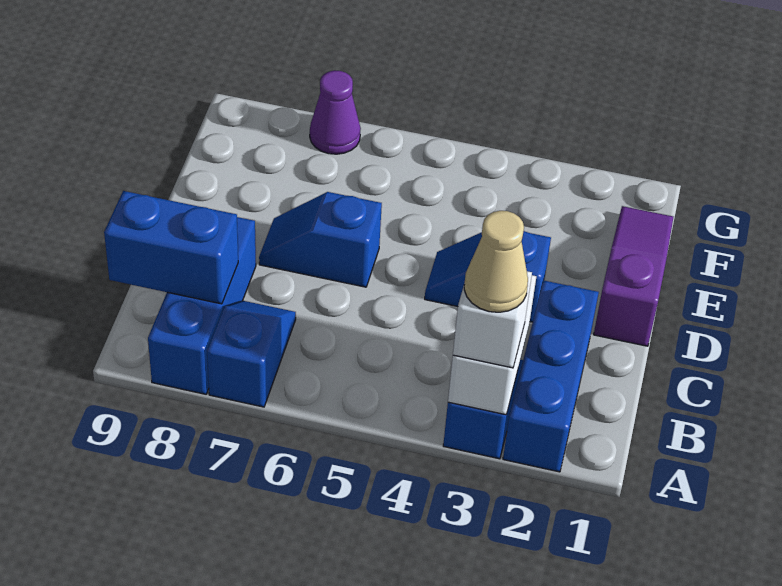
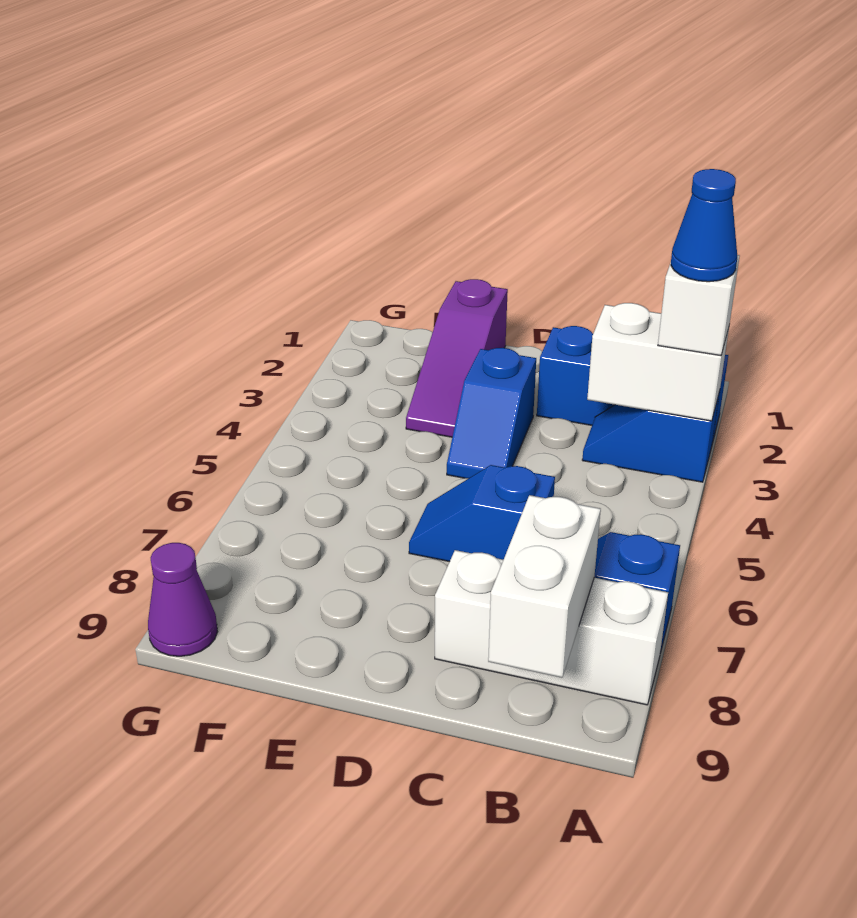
tan 1x1 cone [464,211,528,312] -> blue 1x1 cone [671,169,737,282]
blue 1x3 brick [148,217,256,394] -> white 1x3 brick [435,550,668,705]
blue 1x2 brick [104,191,238,304] -> white 1x2 brick [488,495,601,678]
purple 1x3 slope [594,206,673,346] -> purple 1x3 slope turned to [406,279,508,437]
blue 1x2 slope [259,192,382,287] -> blue 1x2 slope turned to [409,465,555,562]
purple 1x1 cone [310,71,361,154] -> purple 1x1 cone moved to [148,543,217,656]

